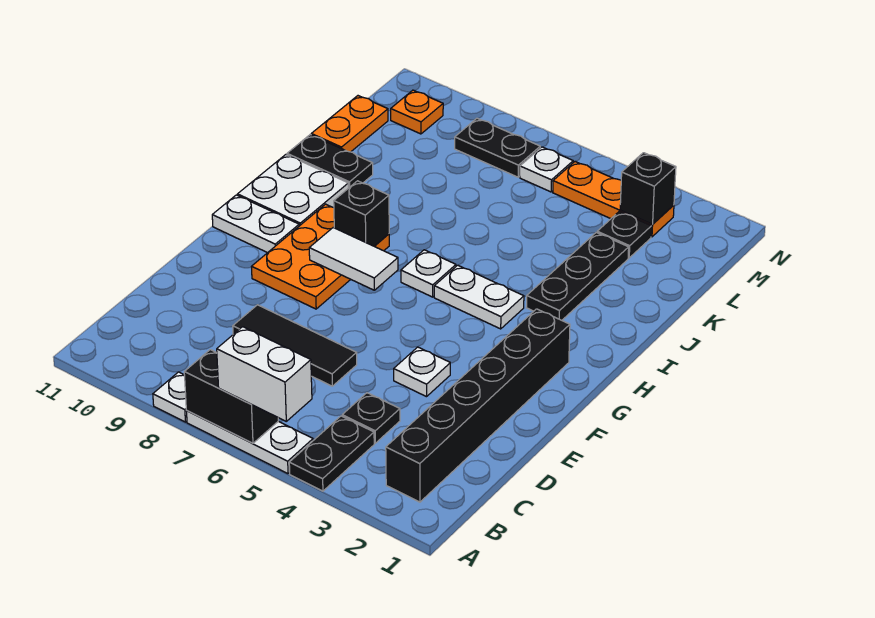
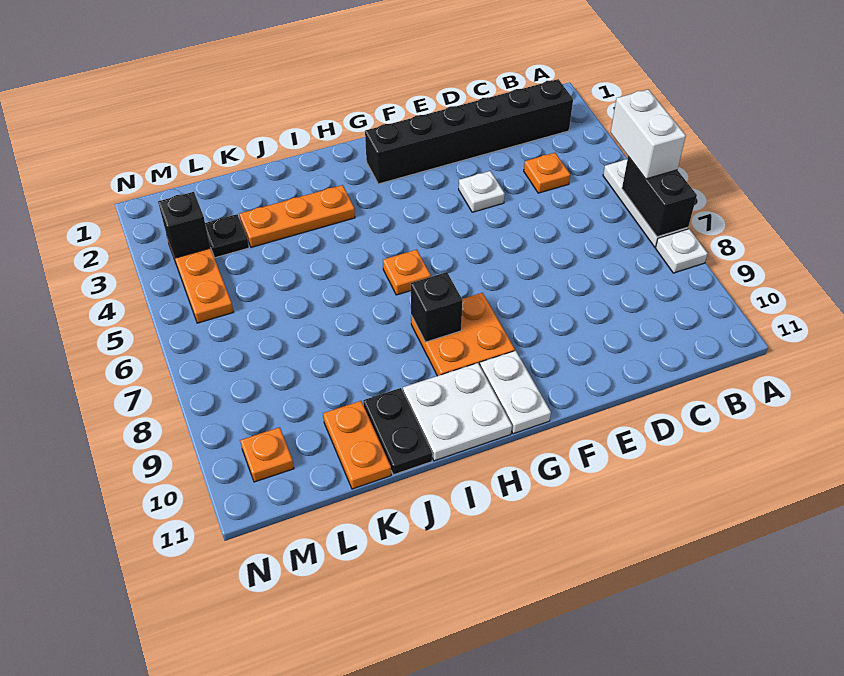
black 1x2 plate [289,416,374,491] -> none
black 1x1 plate [342,393,400,443] -> orange 1x1 plate [524,153,570,193]
black 1x3 tile [233,305,357,386] -> none
orange 2x3 plate [252,204,389,309] -> orange 2x2 plate [411,293,515,376]
white 1x2 tile [309,228,398,290] -> none
white 1x2 plate [434,265,524,329] -> none
white 1x1 plate [401,250,456,297] -> orange 1x1 plate [383,250,431,295]
black 1x3 plate [526,232,629,320] -> orange 1x3 plate [239,185,355,247]
orange 1x2 plate [311,96,388,152] -> orange 1x2 plate turned to [323,401,391,489]
white 1x1 plate [520,147,573,192] -> none
black 1x2 plate [455,118,540,177] -> none

